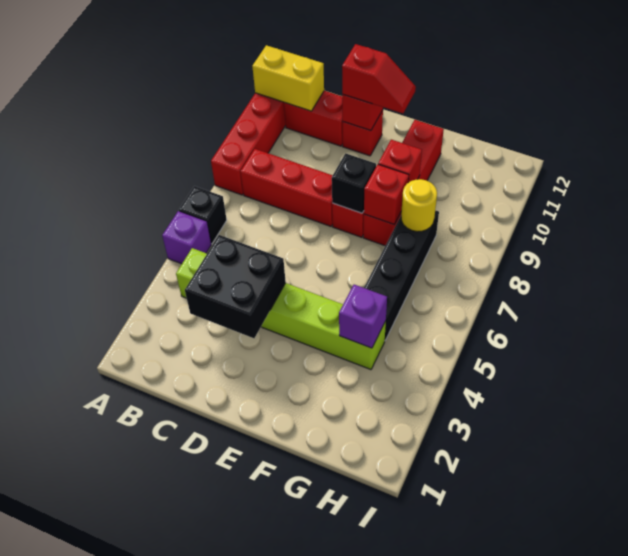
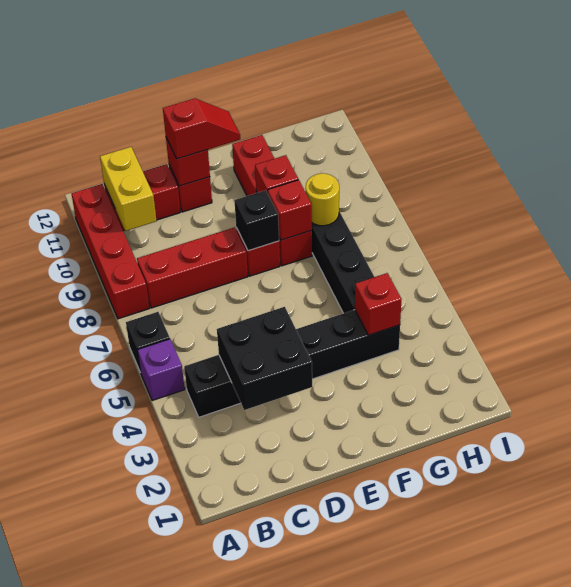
yellow 1x2 brick [252,45,324,111] -> yellow 1x2 brick turned to [100,147,156,231]
lime 1x6 brick [176,248,386,370] -> black 1x6 brick [184,310,400,417]
purple 1x1 brick [339,285,387,348] -> red 1x1 brick [355,273,402,335]

